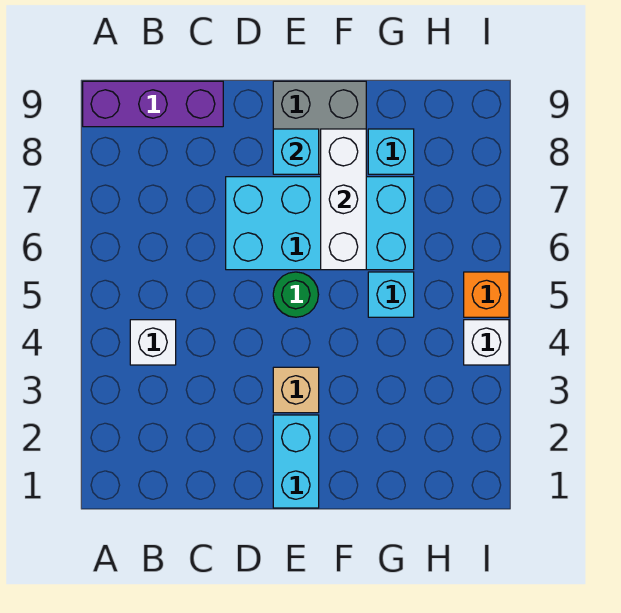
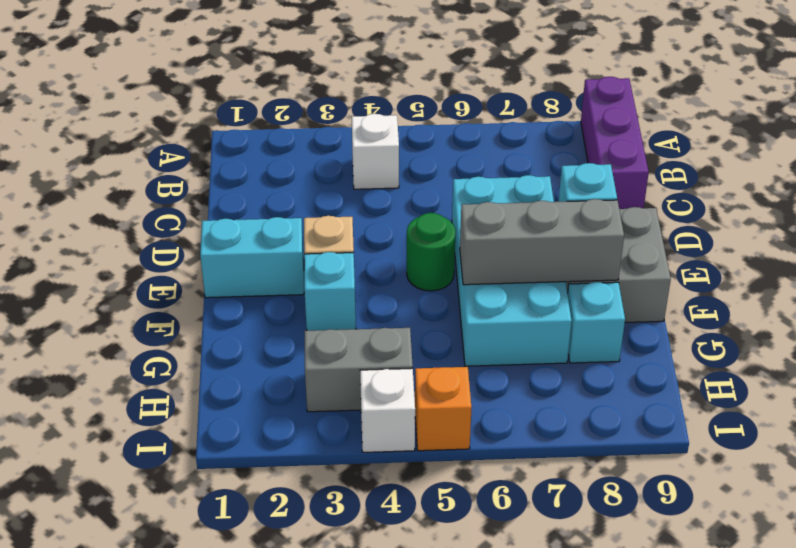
white 1x3 brick [321,129,366,270] -> grey 1x3 brick [460,199,624,285]
cyan 1x1 brick [368,272,414,317] -> cyan 1x1 brick moved to [304,252,356,331]
none -> grey 1x2 brick [305,328,413,412]

